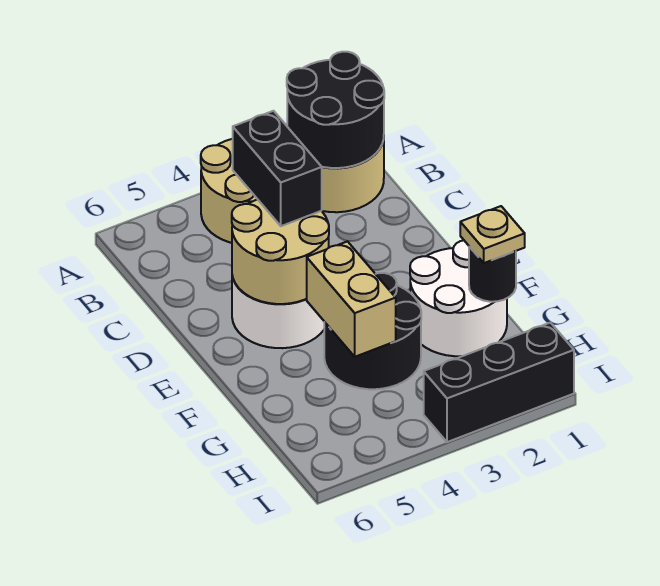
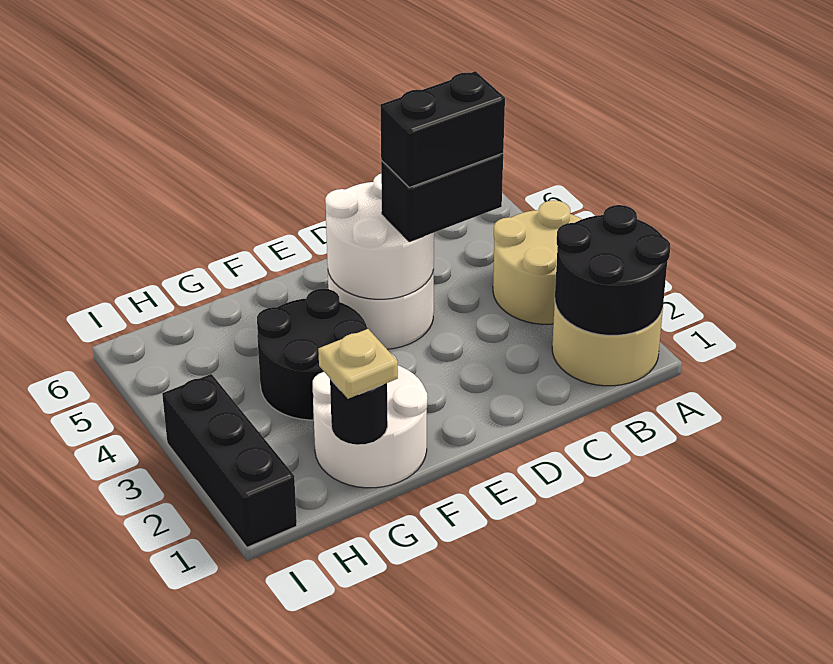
none -> black 1x2 brick [380,71,505,187]
tan 2x2 round brick [232,199,329,304] -> white 2x2 round brick [325,174,434,299]
tan 1x2 brick [307,241,396,357] -> none

